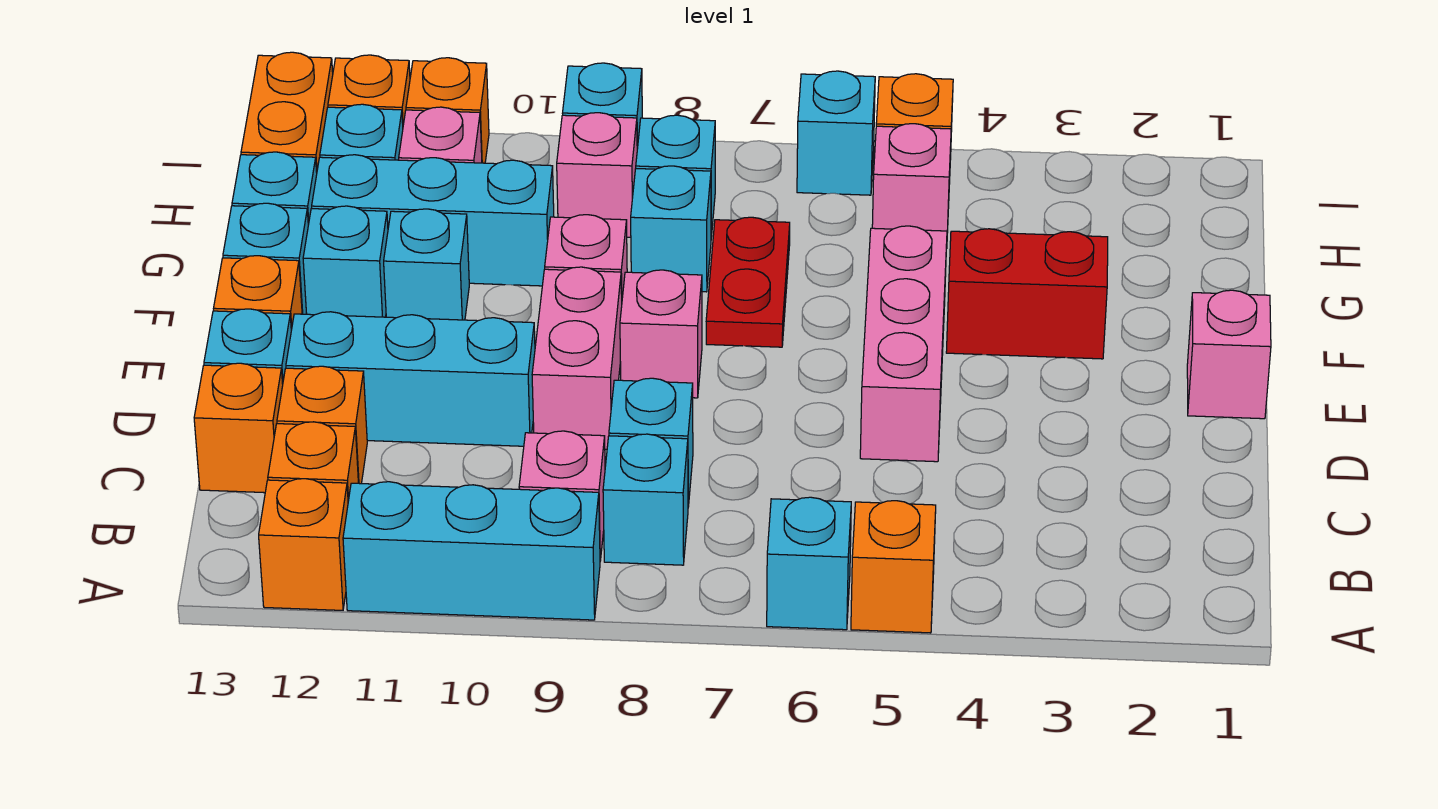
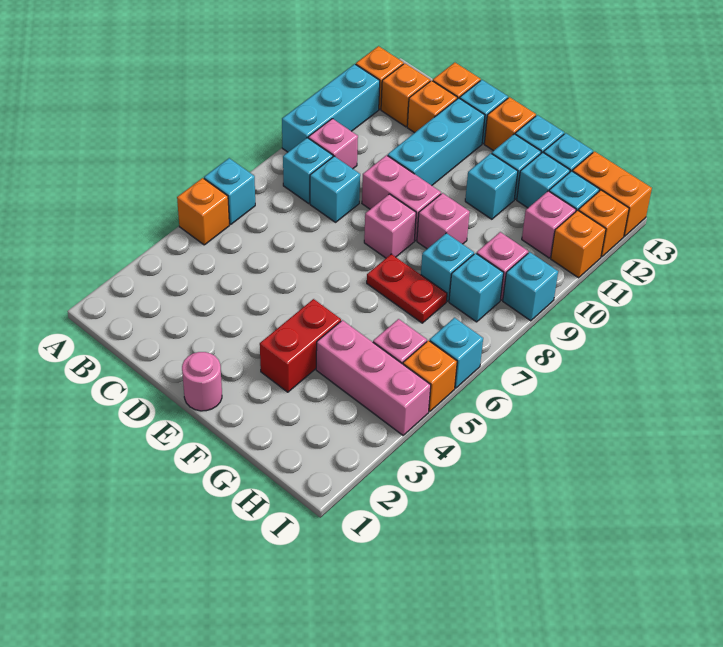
pink 1x3 brick [860,226,947,462] -> pink 1x3 brick moved to [316,320,431,435]
pink 1x1 brick [1187,290,1271,419] -> pink 1x1 round brick [182,352,222,411]
cyan 1x3 brick [312,155,554,286] -> cyan 1x1 brick [517,152,570,208]

